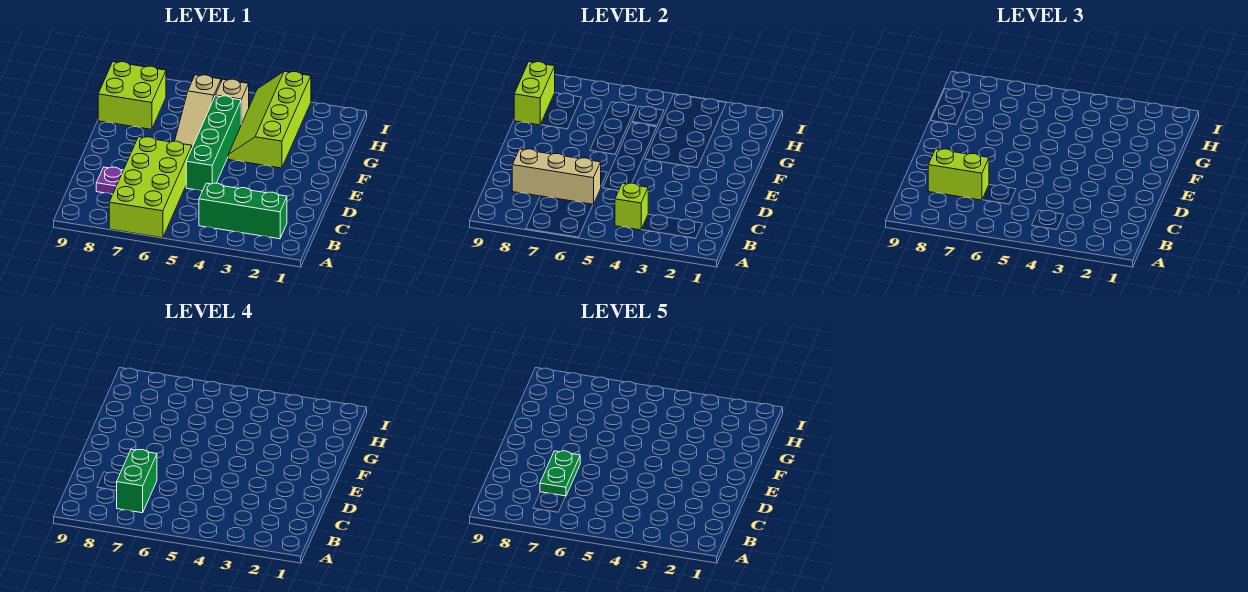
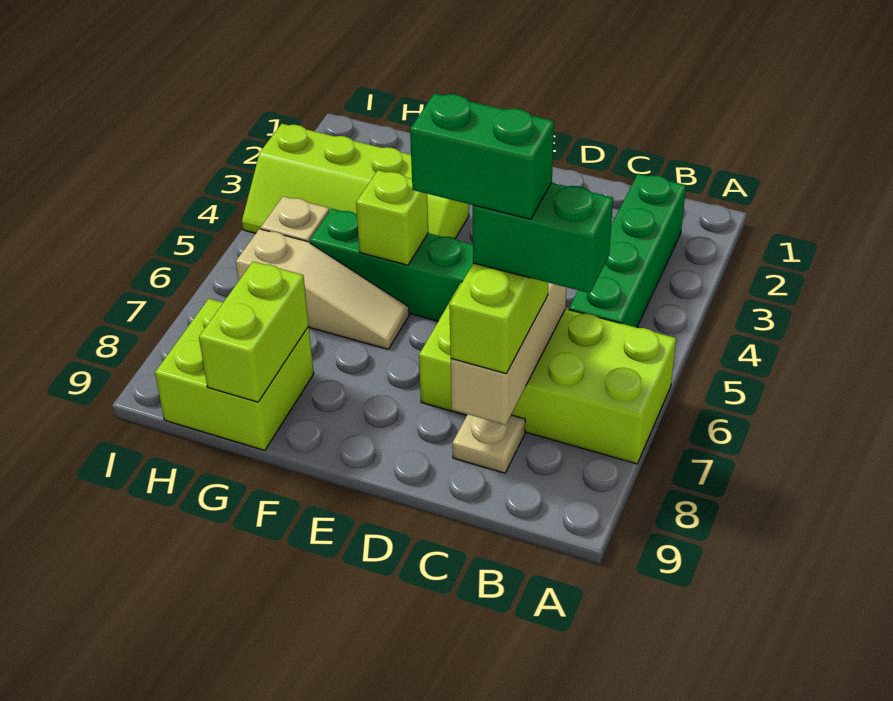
green 1x3 brick [199,183,287,239] -> green 1x4 brick [569,174,686,328]
lime 1x1 brick [615,183,648,230] -> lime 1x1 brick moved to [356,170,428,265]
green 1x2 plate [540,451,580,496] -> green 1x2 brick [410,93,554,219]
purple 1x1 plate [96,167,123,194] -> tan 1x1 plate [452,414,525,473]
lime 1x2 brick [514,62,555,125] -> lime 1x2 brick turned to [199,262,309,402]

